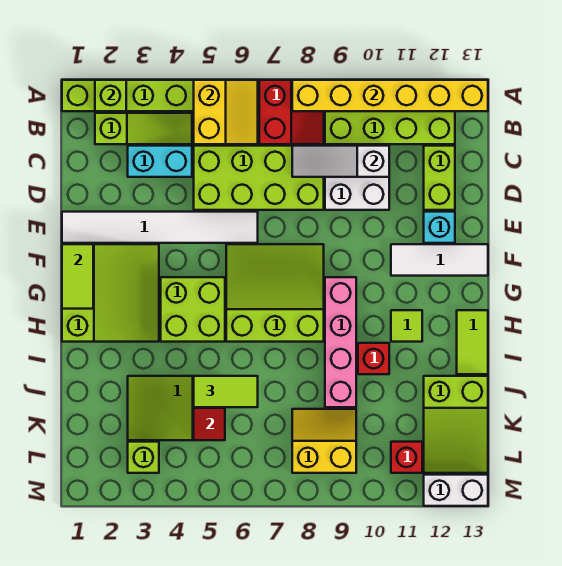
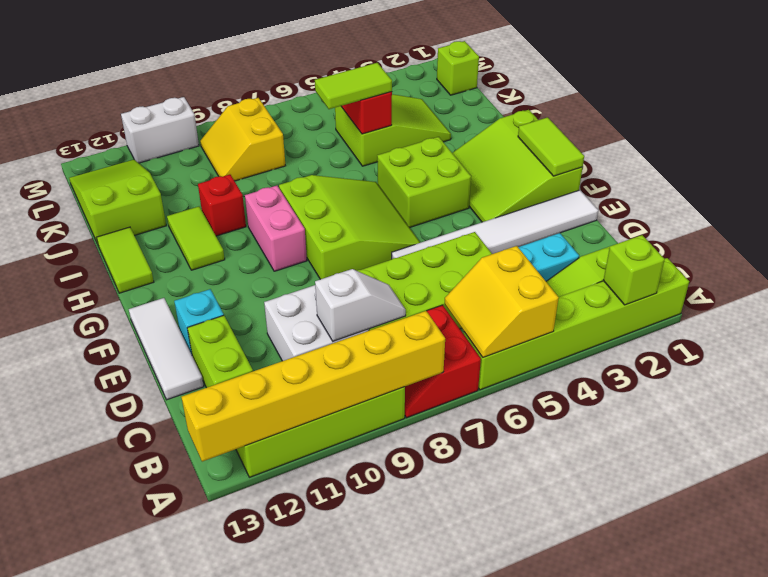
white 1x3 slope [292,146,389,177] -> white 1x2 slope [315,269,406,341]
lime 3x3 slope [226,244,324,342] -> lime 3x3 slope turned to [279,175,420,279]
white 1x3 tile [391,244,488,276] -> white 1x3 tile turned to [129,298,204,400]
pink 1x4 brick [325,277,356,407] -> pink 1x2 brick [245,186,307,271]
lime 1x1 tile [391,310,422,342] -> lime 1x2 tile [167,207,225,270]
yellow 2x2 slope [292,409,356,473] -> yellow 2x2 slope turned to [200,98,285,181]
lime 1x1 brick [128,442,159,473] -> lime 1x1 brick moved to [437,41,479,95]
red 1x1 brick [391,442,422,473] -> none
white 1x2 brick [424,475,488,506] -> white 1x2 brick moved to [121,97,199,163]

